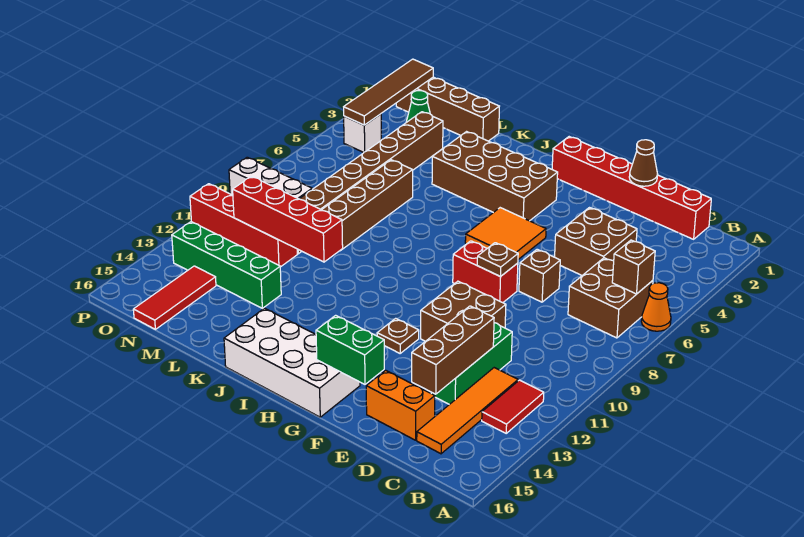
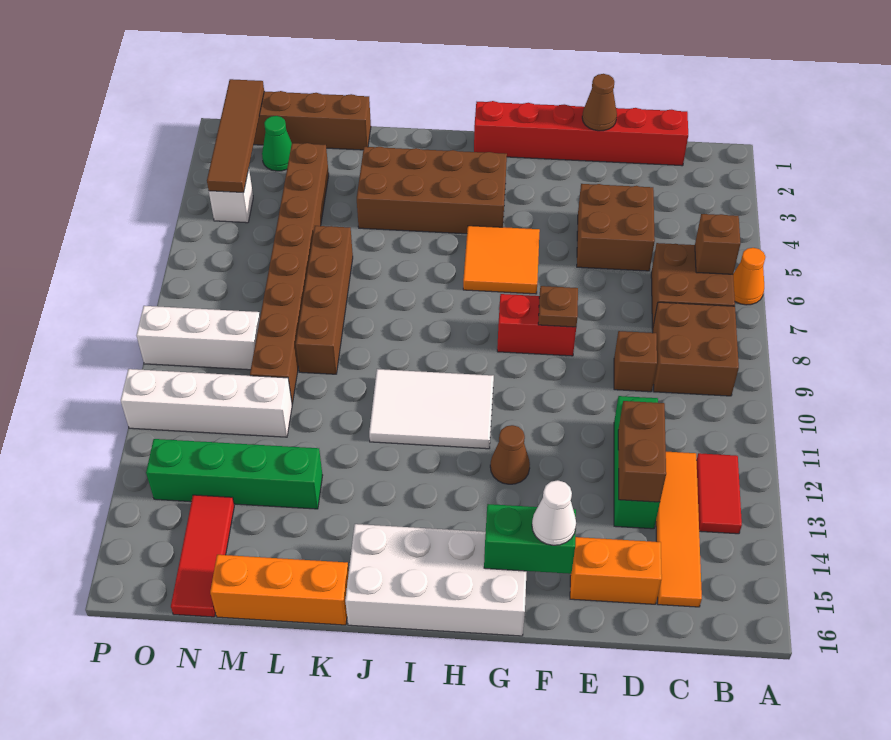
brown 1x3 brick [412,306,494,394] -> brown 1x2 brick [618,401,666,502]
brown 1x1 brick [519,249,560,302] -> brown 1x1 brick moved to [614,331,657,392]
brown 2x2 brick [421,281,506,341] -> brown 2x2 brick moved to [653,302,739,396]
none -> white 1x1 cone [532,480,576,545]
brown 1x1 plate [377,318,419,353] -> brown 1x1 cone [490,425,530,484]
none -> white 2x3 tile [369,369,494,449]
red 1x4 brick [233,176,343,262] -> none
none -> orange 1x3 brick [210,555,349,625]
red 1x4 brick [190,184,297,267] -> white 1x4 brick [121,369,292,437]

